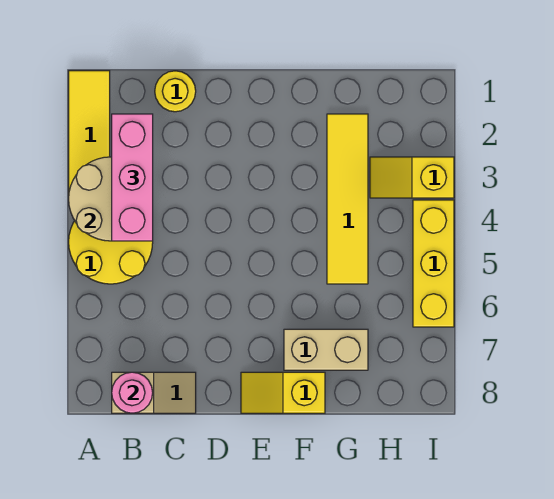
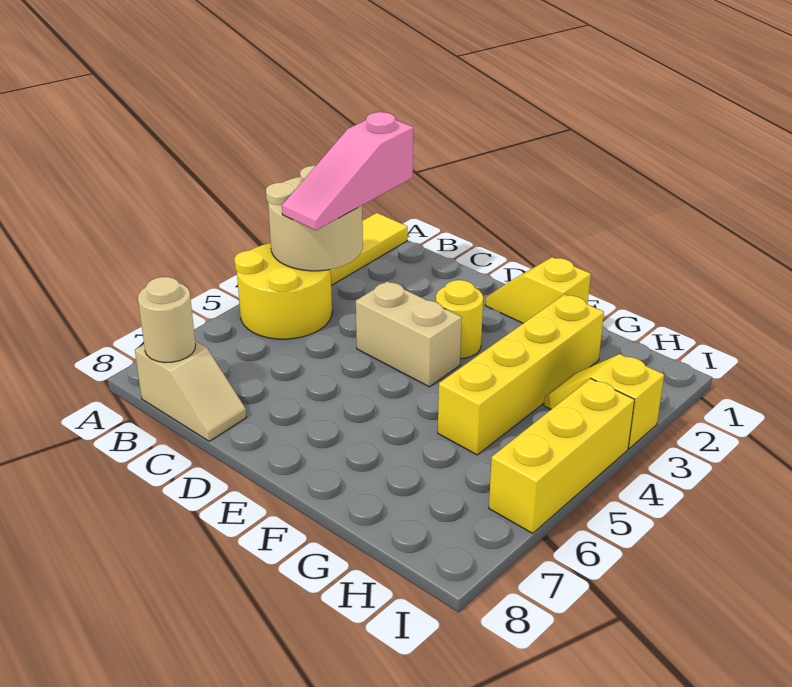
pink 1x3 brick [112,114,153,241] -> pink 1x3 slope [282,112,413,230]
pink 1x1 round brick [112,372,153,413] -> tan 1x1 round brick [138,277,196,363]
yellow 1x1 round brick [155,71,196,112] -> yellow 1x1 round brick moved to [436,280,483,359]
yellow 1x2 slope [241,372,325,413] -> yellow 1x2 slope moved to [485,257,591,323]
tan 1x2 brick [284,329,368,370] -> tan 1x2 brick moved to [356,281,462,387]
yellow 1x4 tile [327,114,368,284] -> yellow 1x4 brick [438,294,604,455]

